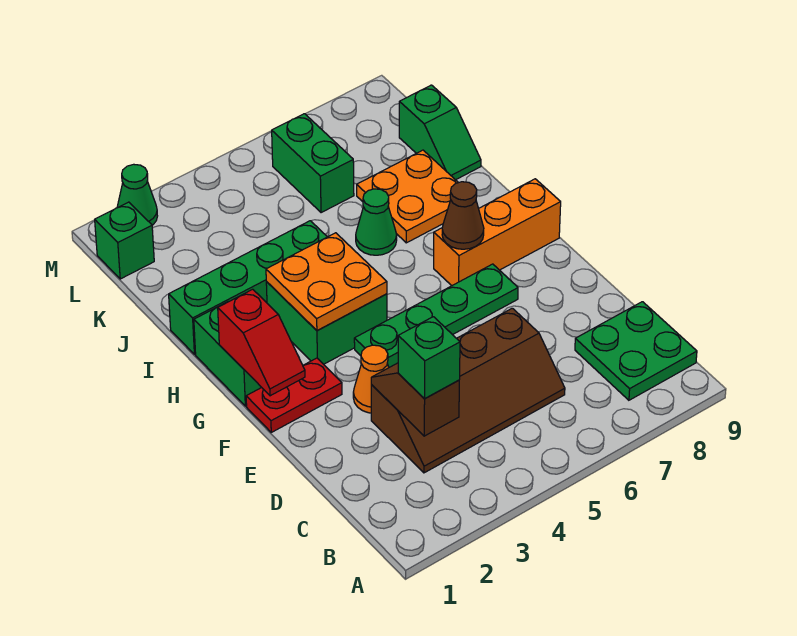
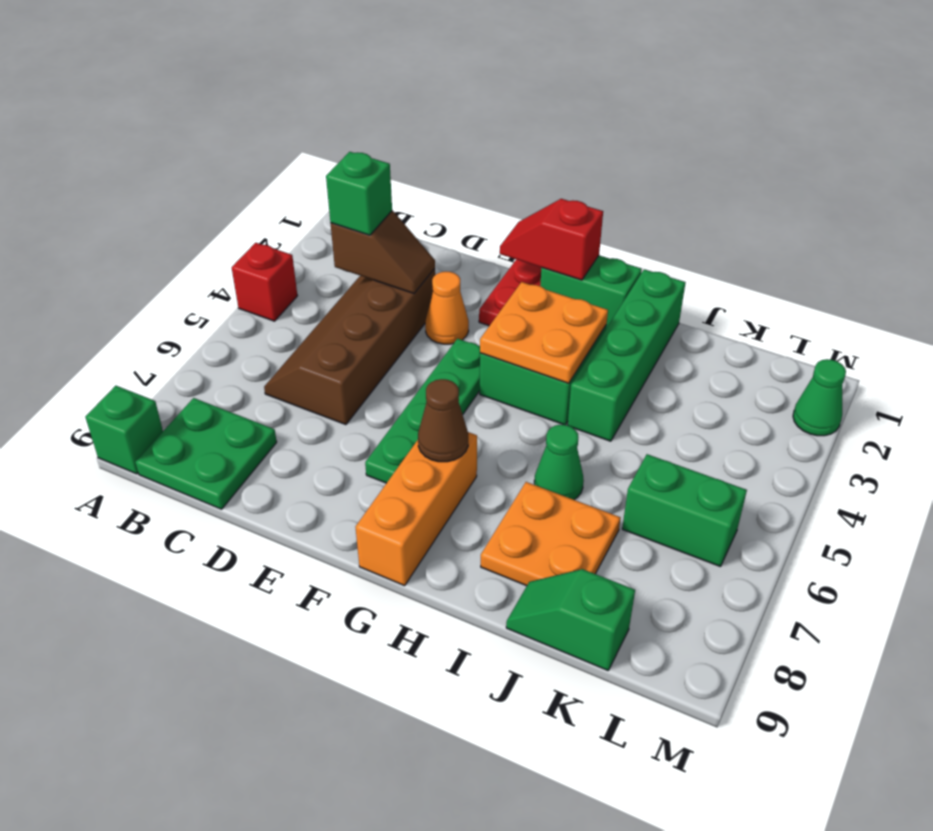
none -> red 1x1 brick [232,243,297,321]
green 1x1 brick [95,202,154,279] -> green 1x1 brick moved to [85,386,163,474]

